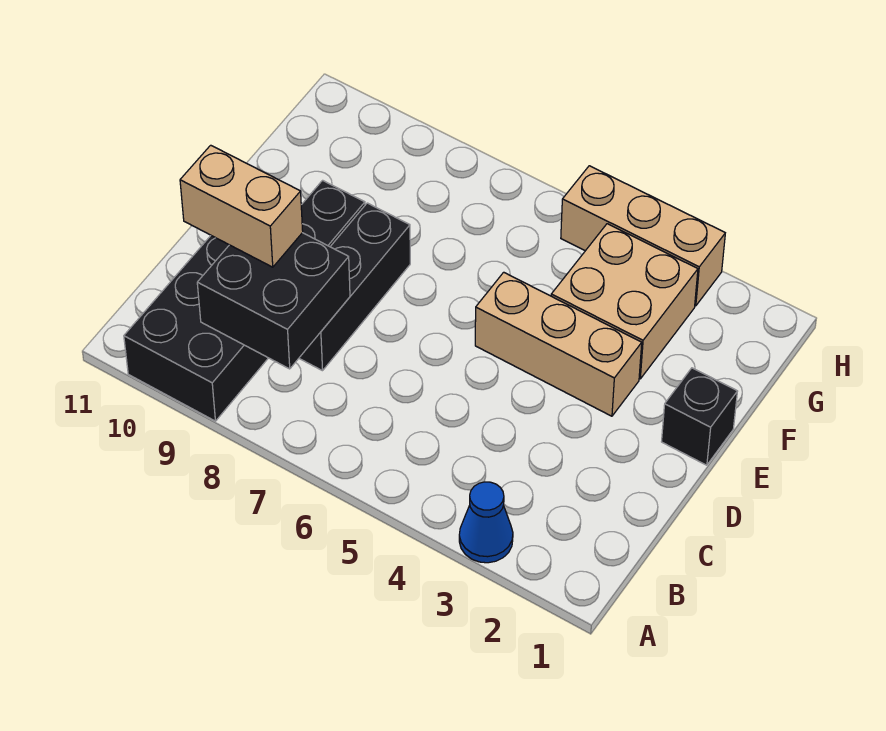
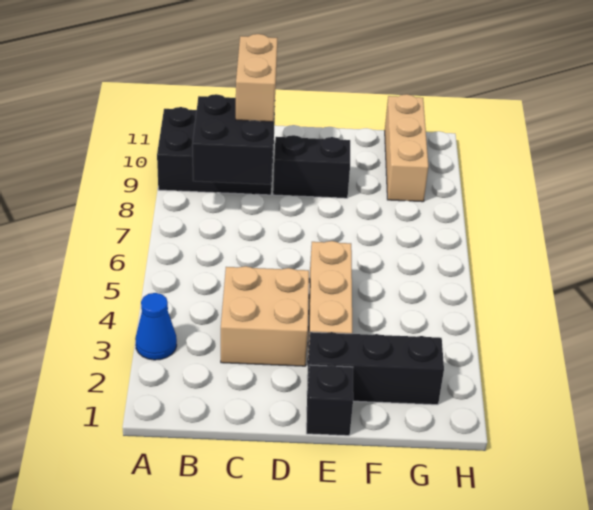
black 1x3 brick [299,203,410,371] -> black 1x3 brick moved to [307,332,444,405]
tan 2x2 brick [551,224,698,379] -> tan 2x2 brick moved to [221,266,309,366]
tan 1x3 brick [561,166,725,306] -> tan 1x3 brick moved to [385,94,428,202]

